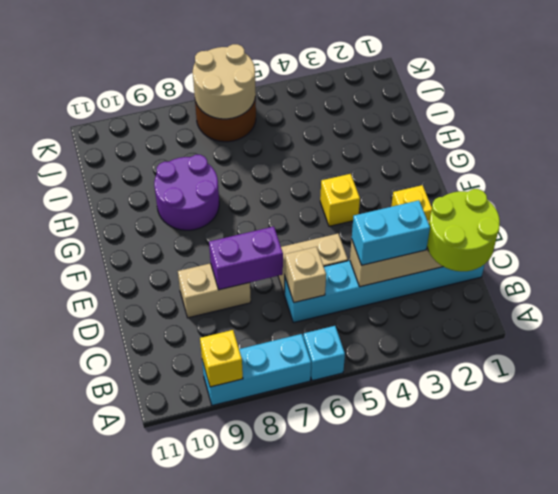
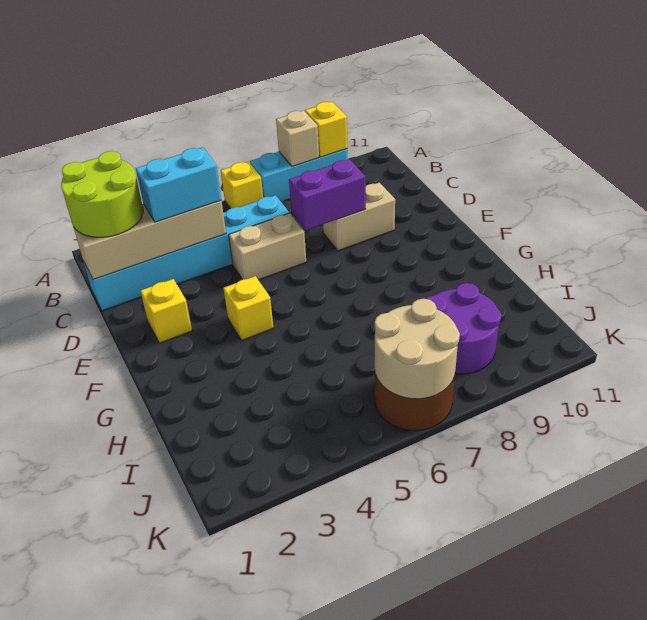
cyan 1x1 brick [303,326,345,381] -> yellow 1x1 brick [221,161,263,208]
tan 1x1 brick [284,247,326,302] -> tan 1x1 brick moved to [276,111,319,166]
purple 2x2 round brick [154,155,219,230] -> purple 2x2 round brick moved to [426,283,501,374]

